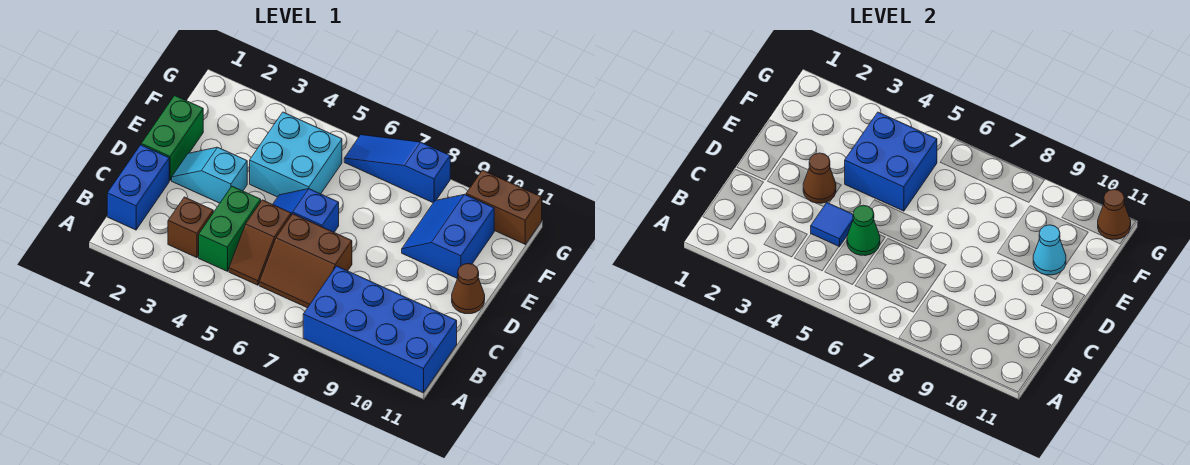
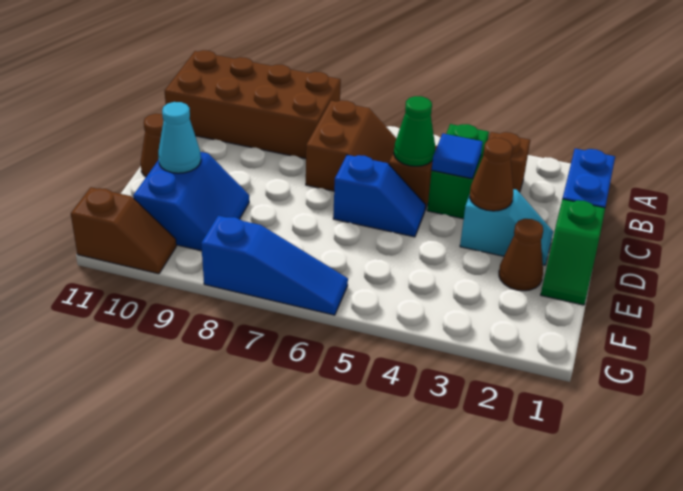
blue 2x4 brick [303,266,457,393] -> brown 2x4 brick [165,50,341,159]
brown 2x2 slope [259,214,352,308] -> brown 2x2 slope turned to [306,100,396,191]
green 1x2 brick [141,95,203,180] -> green 1x2 slope [541,199,605,305]
cyan 2x2 brick [250,112,342,197] -> none
blue 2x2 brick [845,112,937,211] -> none
brown 1x2 brick [466,170,542,244] -> brown 1x2 slope [71,187,176,274]
brown 1x1 cone [1098,189,1131,239] -> brown 1x1 cone moved to [499,219,543,291]

